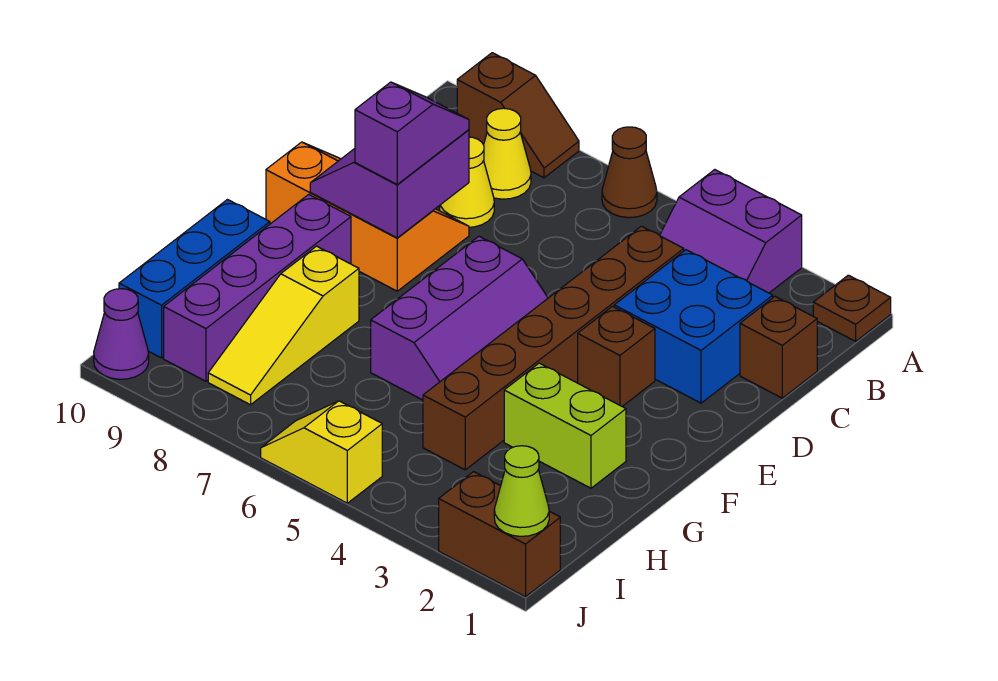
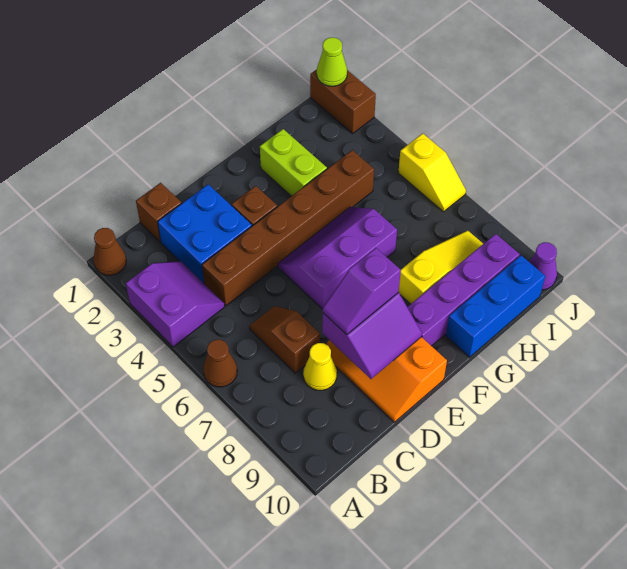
brown 1x1 plate [813,275,891,341] -> brown 1x1 cone [93,228,126,275]
brown 1x2 slope [457,53,579,178] -> brown 1x2 slope moved to [249,306,320,373]
yellow 1x1 cone [484,108,531,199] -> none

